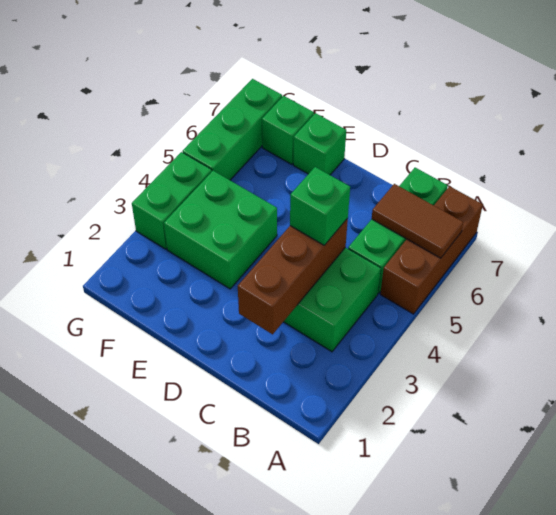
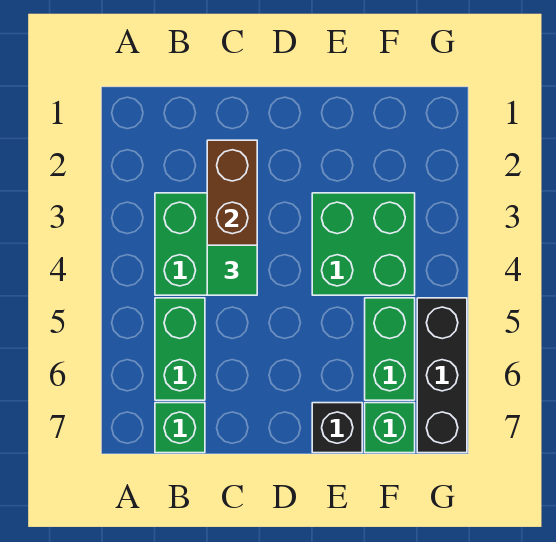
brown 1x3 brick [380,186,483,314] -> none
brown 1x2 tile [372,184,463,258] -> none
green 1x1 brick [290,167,350,245] -> green 1x1 tile [207,245,257,295]
green 1x1 brick [293,113,346,175] -> black 1x1 brick [312,403,362,453]
green 1x2 brick [132,152,212,249] -> green 1x2 brick moved to [365,298,415,400]
green 1x3 brick [183,79,282,180] -> black 1x3 brick [417,298,467,453]

